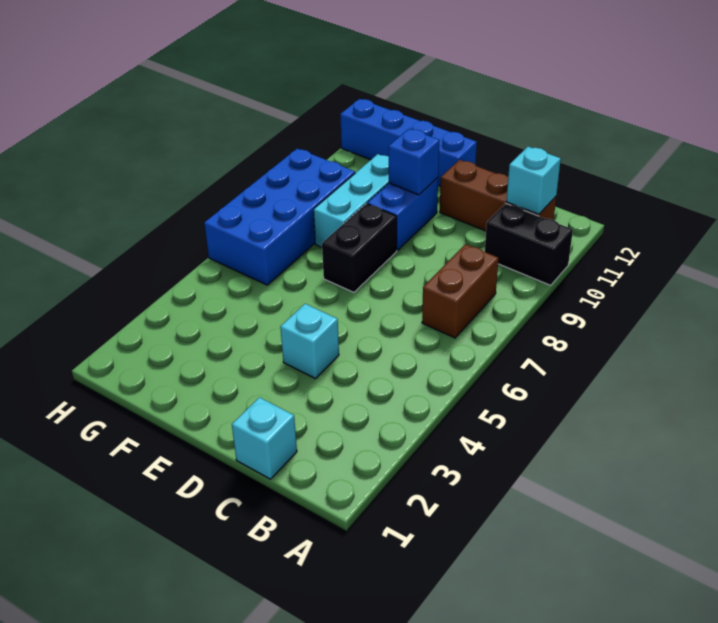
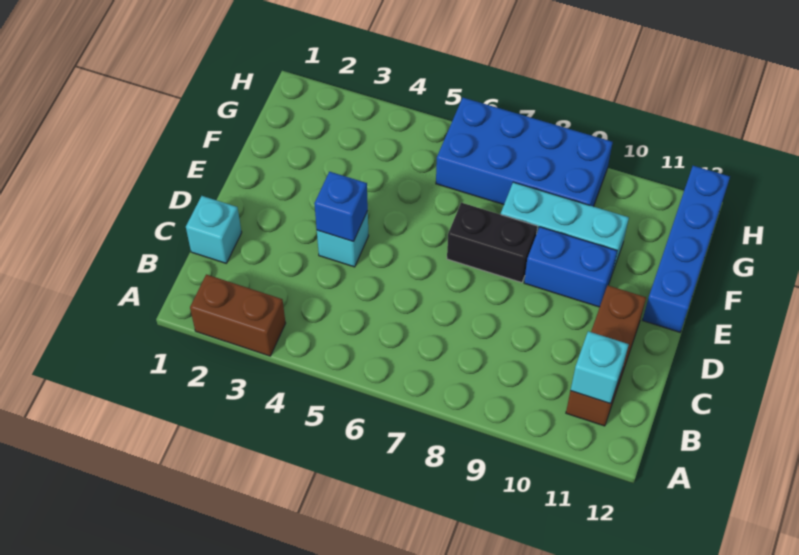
black 1x2 brick [485,203,573,285] -> none
brown 1x2 brick [422,244,499,338] -> brown 1x2 brick moved to [190,274,286,356]
blue 1x1 brick [389,129,440,195] -> blue 1x1 brick moved to [314,172,368,242]

